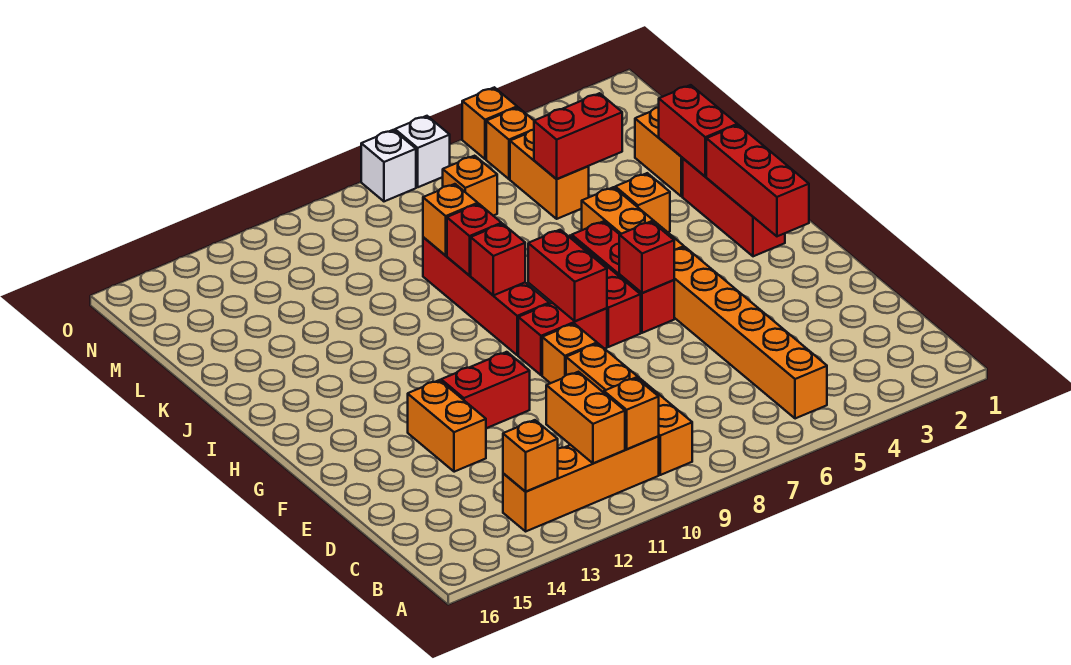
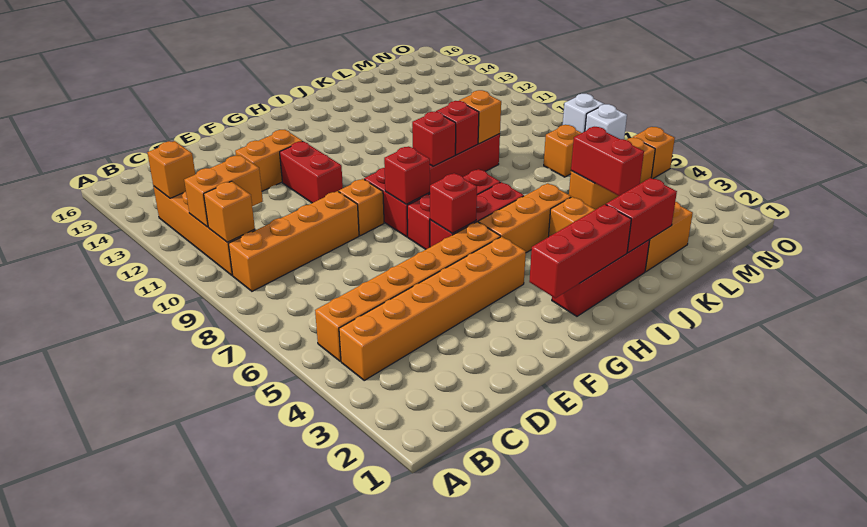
none -> orange 1x6 brick [339,237,526,380]
red 1x2 brick [528,230,607,321] -> red 1x1 brick [384,146,430,204]

